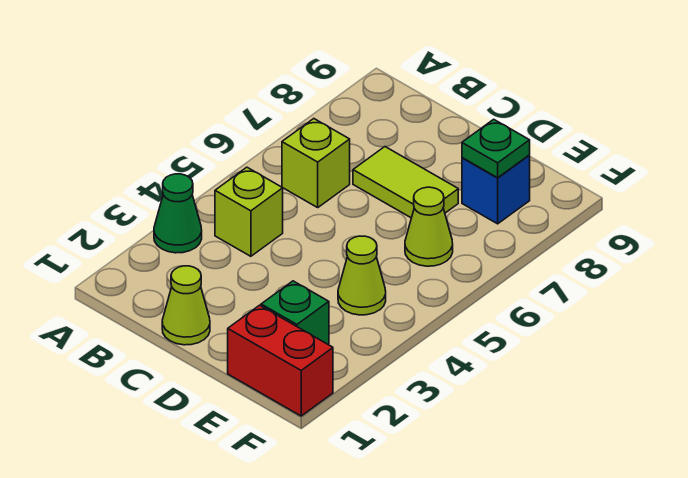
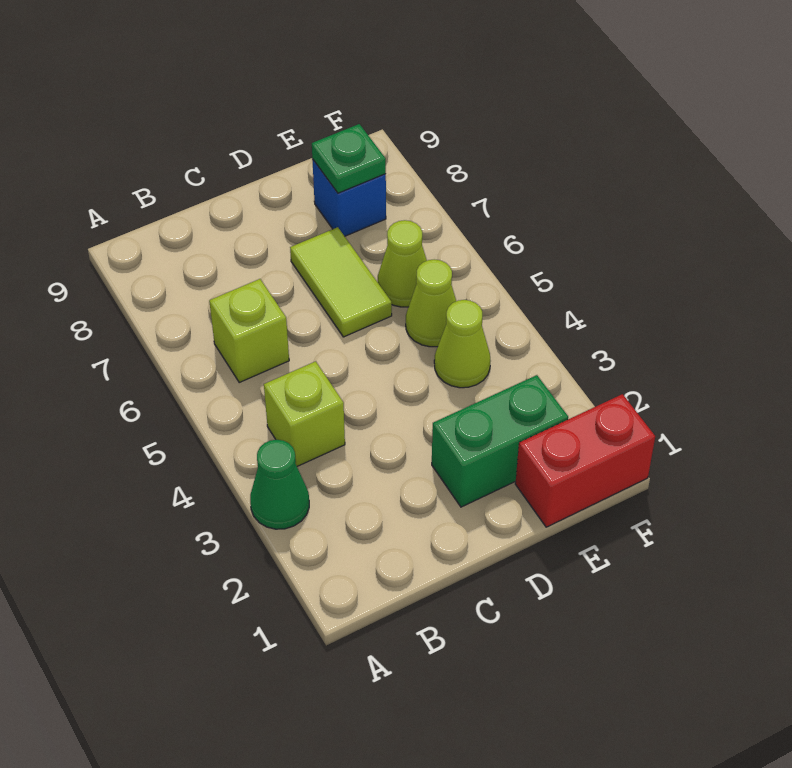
lime 1x1 cone [162,266,210,345] -> lime 1x1 cone moved to [406,259,456,347]
lime 1x2 tile [353,147,458,218] -> lime 1x2 tile turned to [290,227,392,337]
green 1x1 brick [261,281,329,345] -> green 1x2 brick [432,375,568,507]

